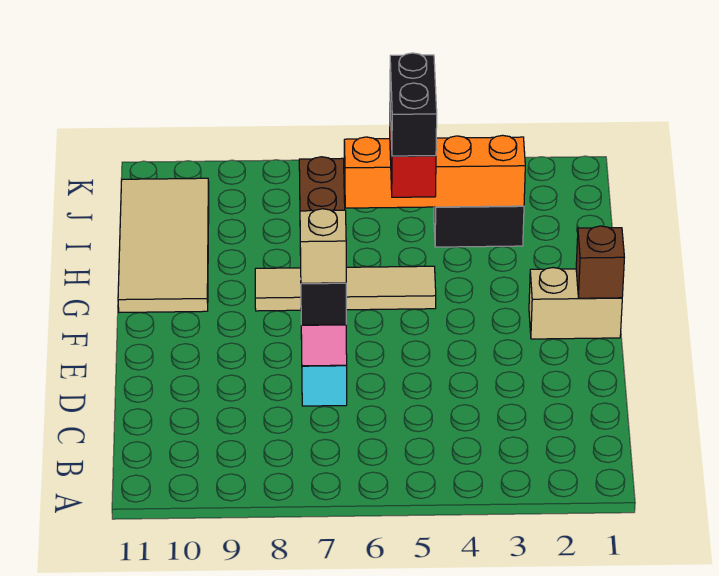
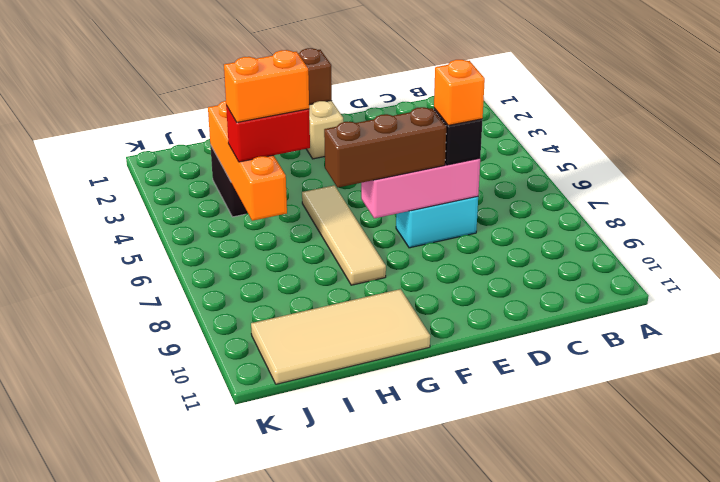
tan 1x1 brick [300,209,346,283] -> orange 1x1 brick [434,60,485,125]
black 1x2 brick [390,53,437,156] -> orange 1x2 brick [224,50,309,122]

